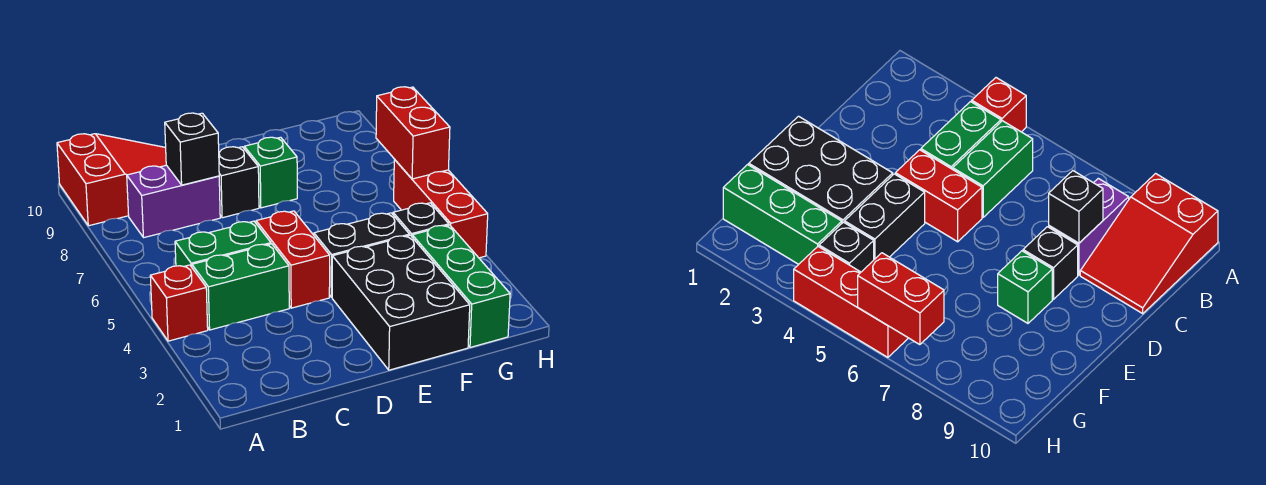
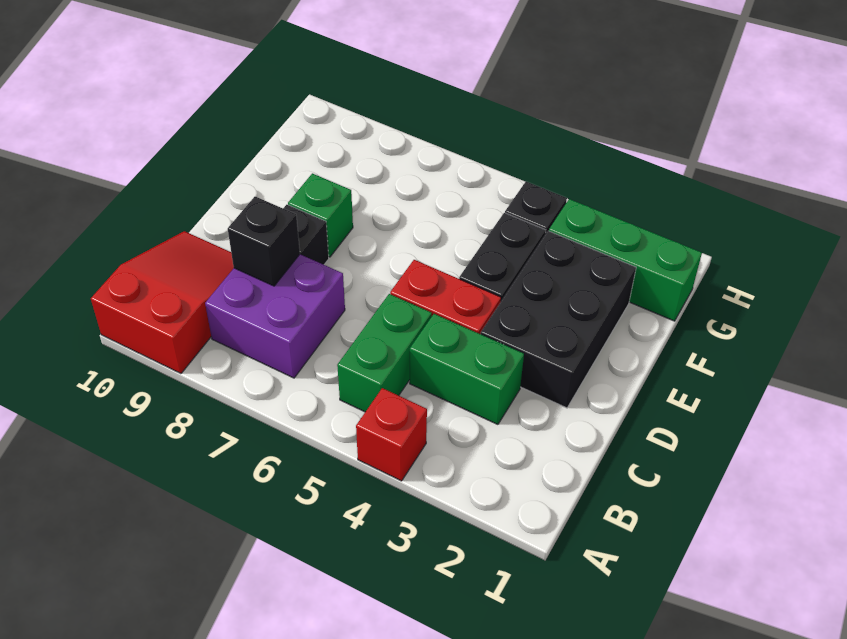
green 1x2 brick [192,244,289,330] -> green 1x2 brick turned to [410,314,524,424]
purple 1x2 brick [127,165,220,238] -> purple 2x2 brick [205,254,345,378]
black 2x3 brick [332,235,470,370] -> black 2x3 brick turned to [481,231,636,408]
red 1x3 brick [394,160,488,258] -> none
red 1x2 brick [376,87,450,179] -> none

